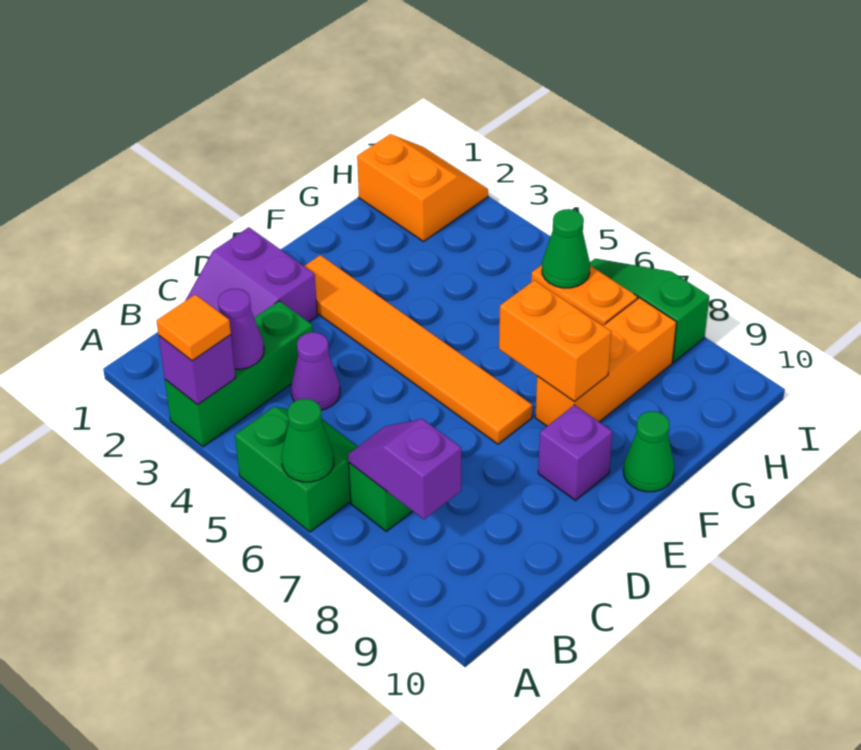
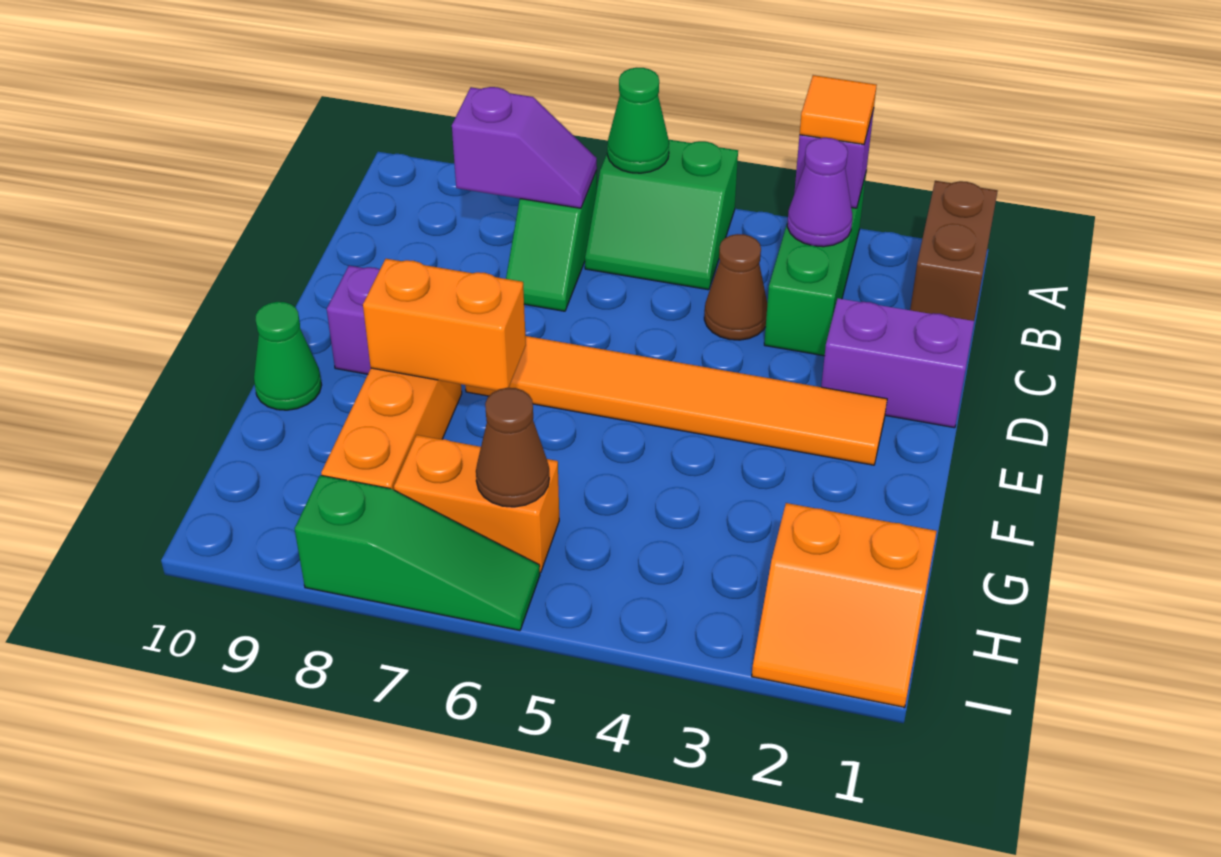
none -> brown 1x2 brick [910,181,998,321]
purple 1x1 cone [291,332,340,410] -> brown 1x1 cone [704,234,767,340]
green 1x1 cone [542,209,590,288] -> brown 1x1 cone [476,388,549,507]

